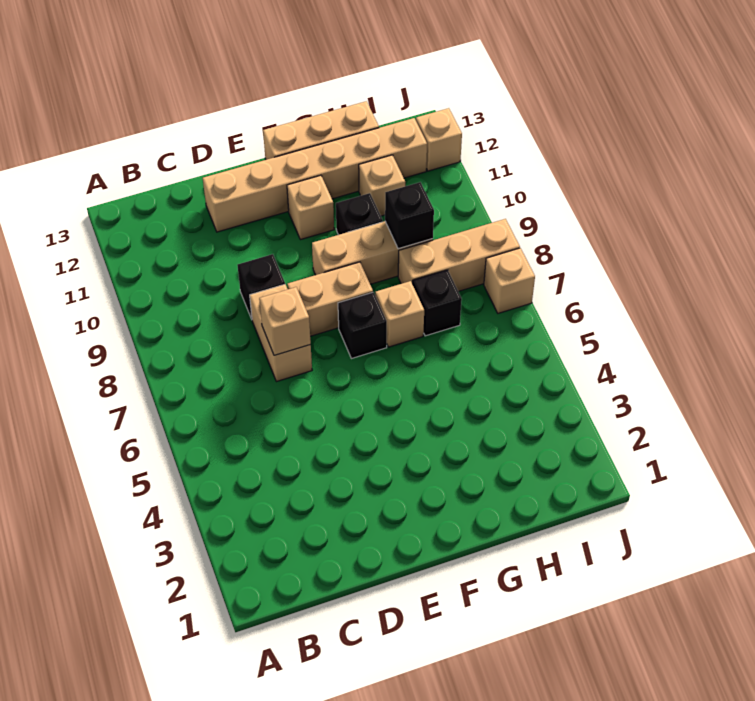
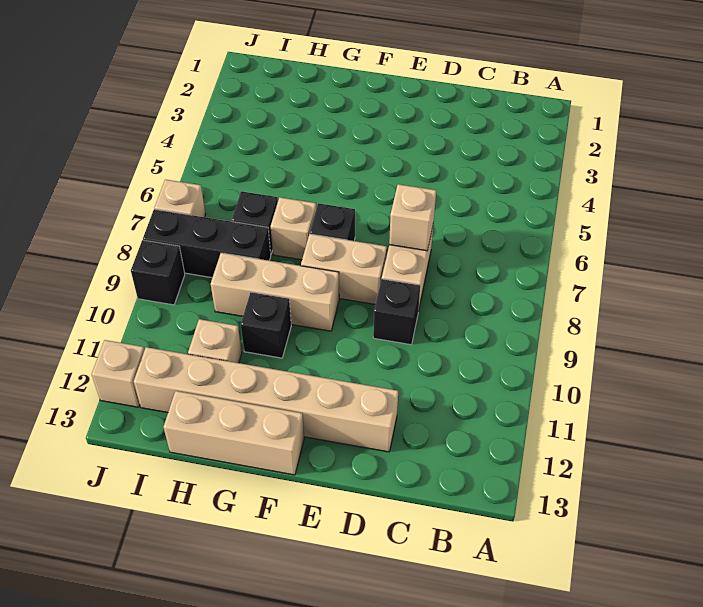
tan 1x1 brick [287,175,334,240] -> none
tan 1x3 brick [398,219,520,291] -> black 1x3 brick [143,209,271,278]
black 1x1 brick [385,182,434,249] -> black 1x1 brick moved to [131,240,185,305]

